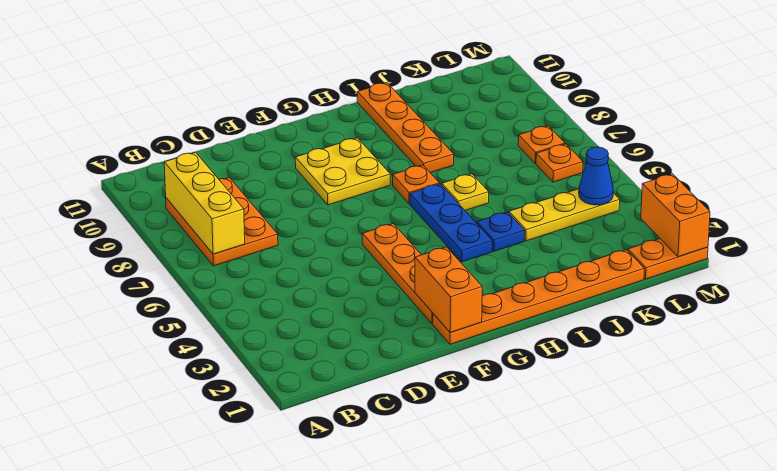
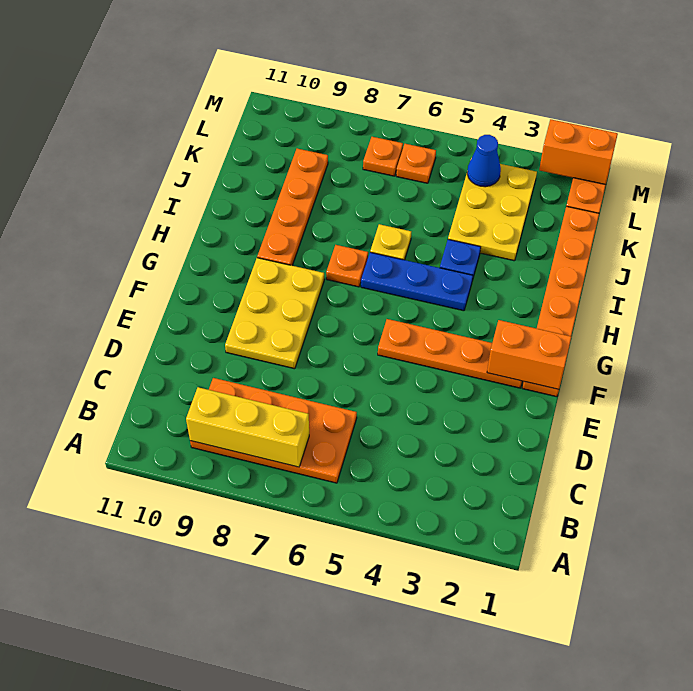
orange 2x3 plate [166,178,278,266] -> orange 2x4 plate [190,378,357,483]
yellow 2x2 plate [295,138,390,205] -> yellow 2x3 plate [225,258,324,369]
orange 1x4 plate [357,83,454,173] -> orange 1x4 plate turned to [257,149,328,266]
yellow 1x3 plate [509,189,620,241] -> yellow 2x3 plate [448,158,537,261]

